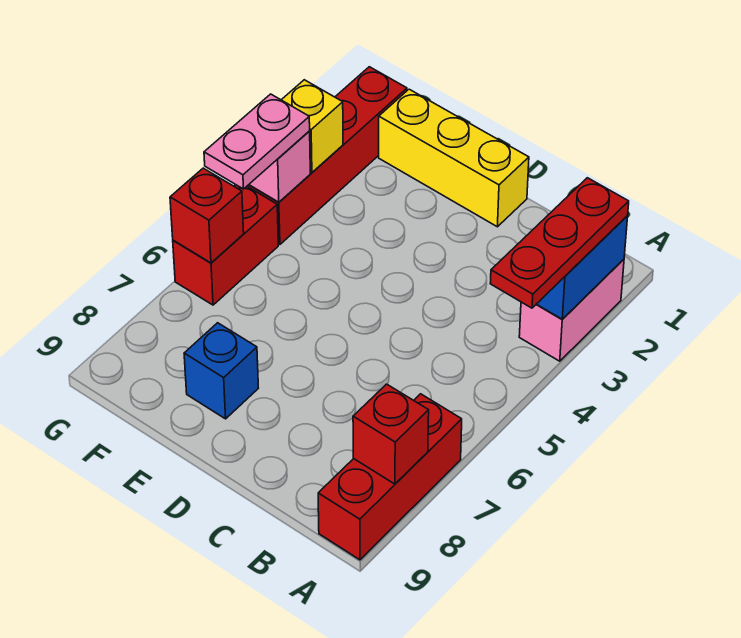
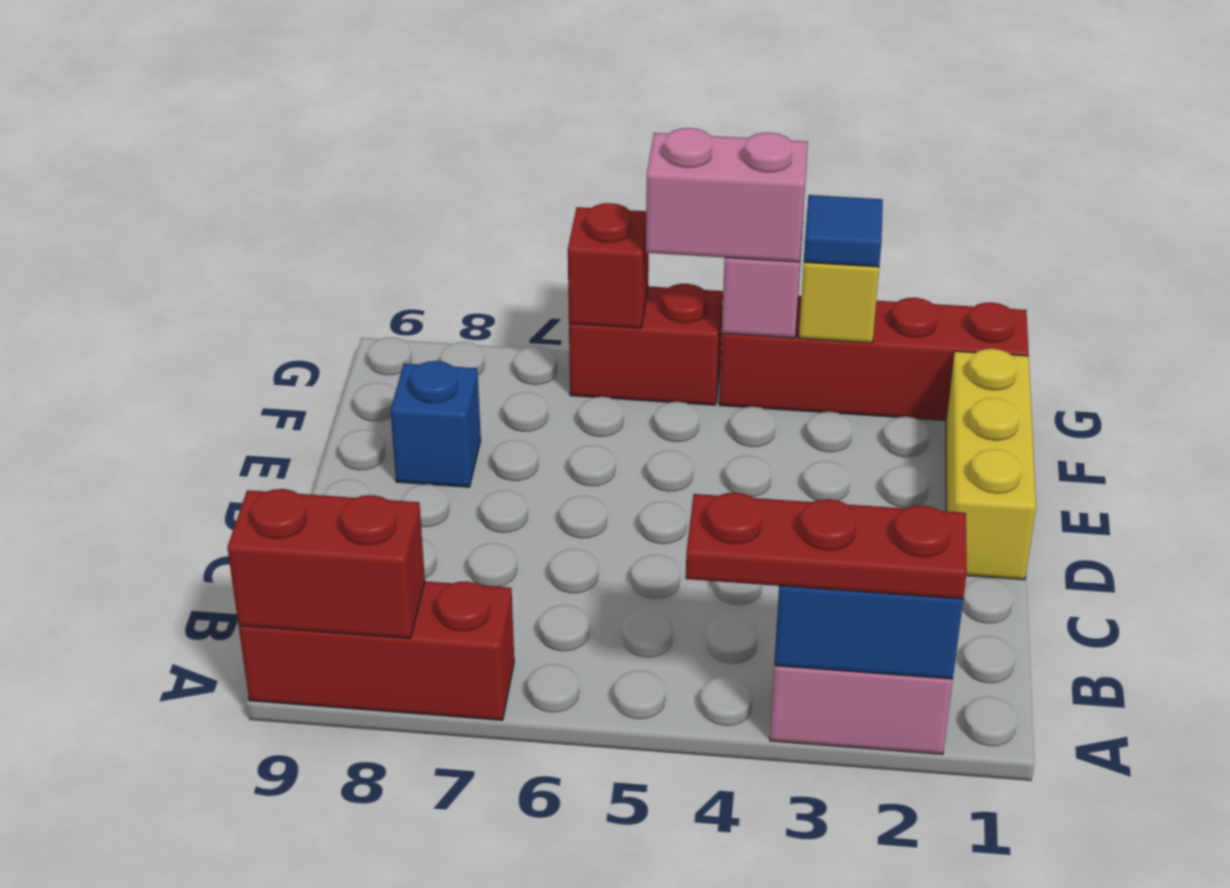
red 1x1 brick [353,384,429,484] -> red 1x2 brick [227,489,425,639]
none -> blue 1x1 tile [804,195,883,267]
pink 1x2 plate [204,94,310,189] -> pink 1x2 brick [646,128,808,262]

